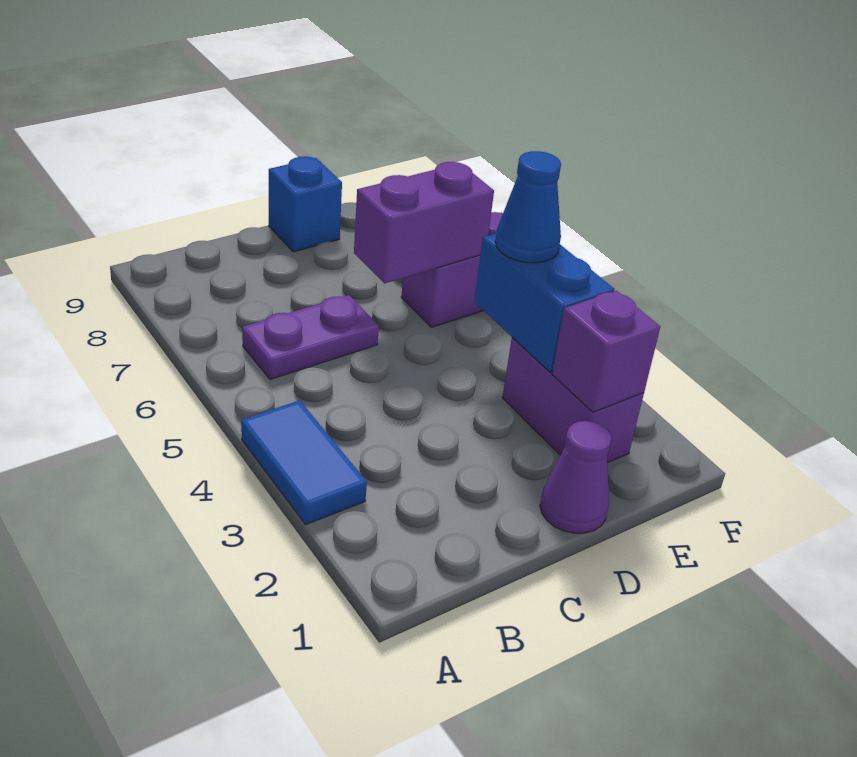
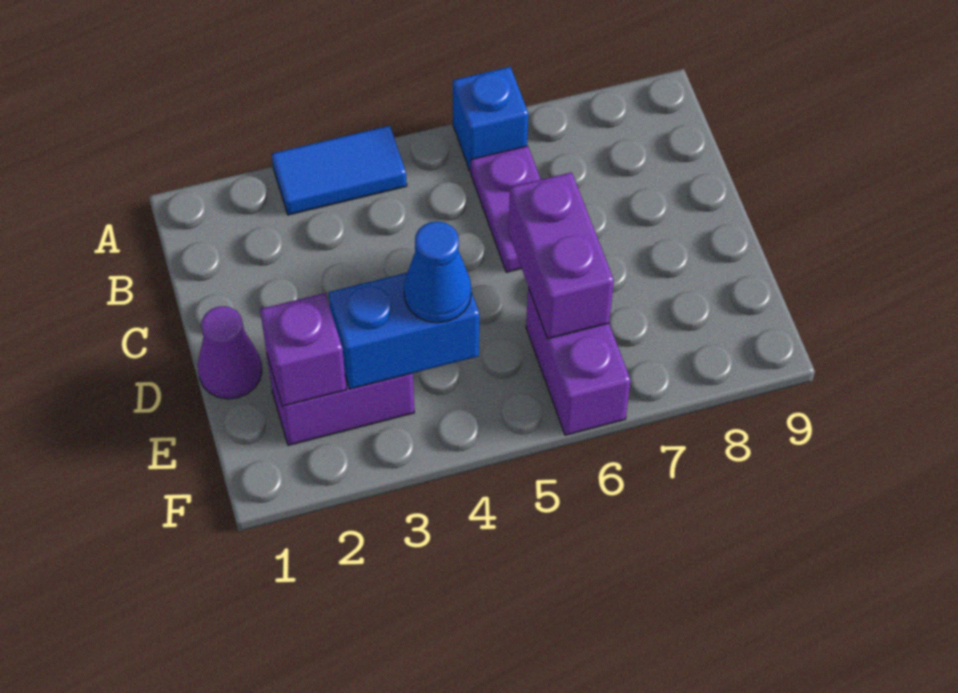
blue 1x1 brick [269,156,342,252] -> blue 1x1 brick moved to [453,67,528,171]

